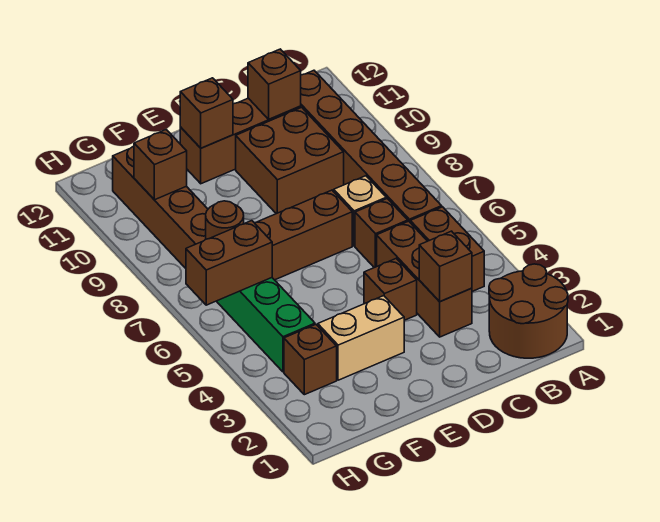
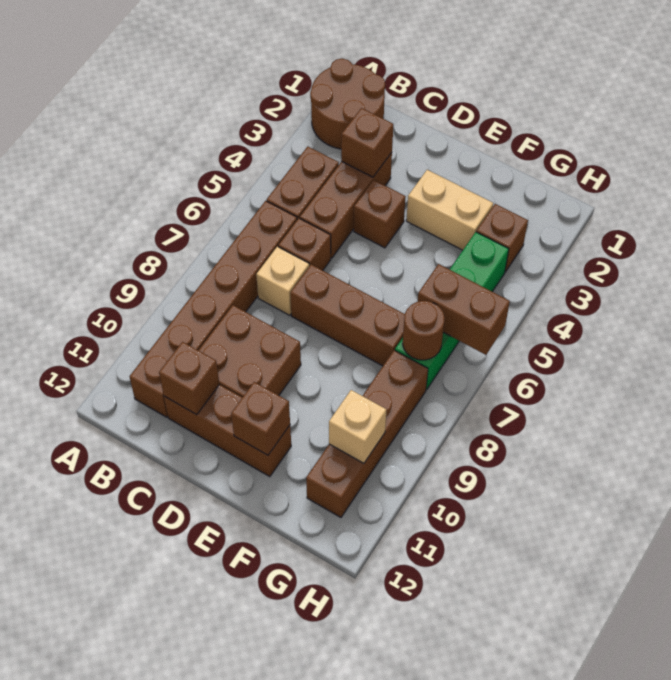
brown 1x1 brick [134,130,187,200] -> tan 1x1 brick [329,390,386,463]

